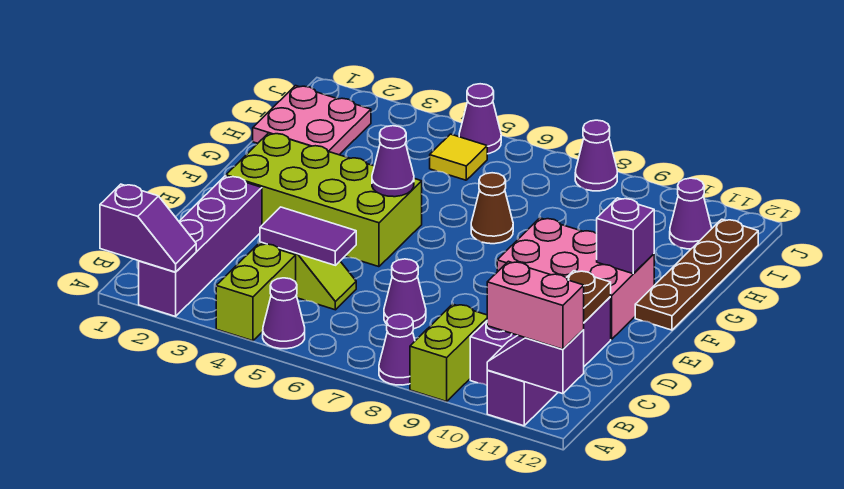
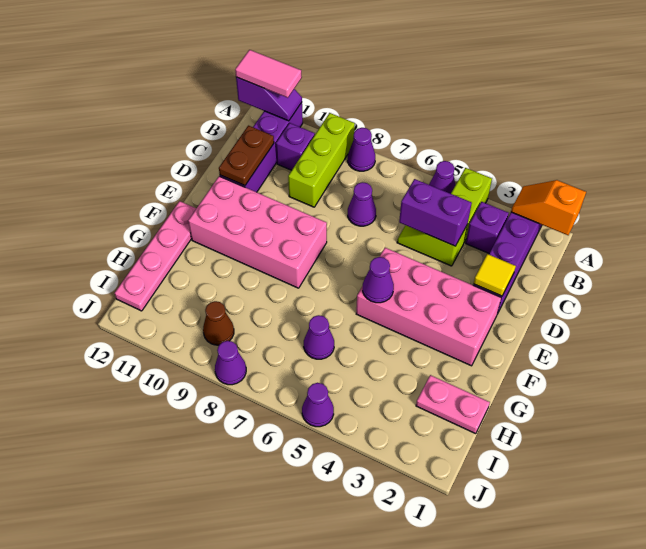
purple 1x2 slope [100,184,196,272] -> orange 1x2 slope [511,180,586,235]
lime 1x2 brick [410,304,487,401] -> lime 1x3 brick [288,113,355,207]
pink 1x2 brick [487,261,584,349] -> pink 1x2 tile [235,50,302,98]
purple 1x2 tile [260,207,356,265] -> purple 1x2 brick [399,179,472,246]
lime 2x4 brick [226,133,422,267] -> pink 2x4 brick [356,248,501,366]
pink 2x3 brick [497,218,654,340] -> pink 2x4 brick [188,176,327,288]
purple 1x1 brick [597,198,654,274] -> purple 1x1 brick moved to [466,202,509,253]
brown 1x4 plate [635,219,758,330] -> pink 1x4 plate [115,201,196,311]
brown 1x1 cone [471,173,513,244] -> brown 1x1 cone moved to [203,301,234,345]
pink 2x2 plate [253,86,371,155] -> pink 1x2 plate [416,375,490,434]
yellow 1x1 tile [430,134,487,180] -> yellow 1x1 tile moved to [474,254,516,296]
purple 1x1 cone [670,178,712,249] -> purple 1x1 cone moved to [304,315,334,359]

